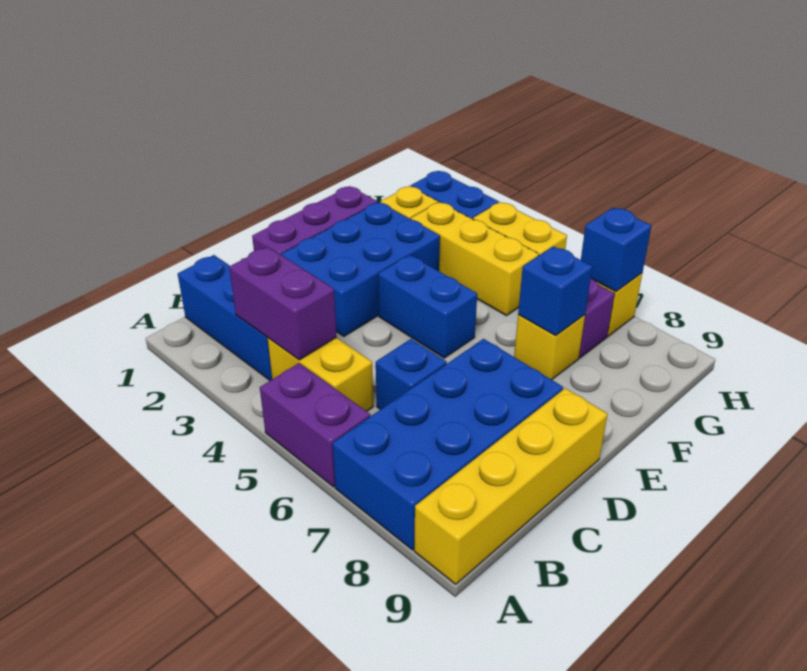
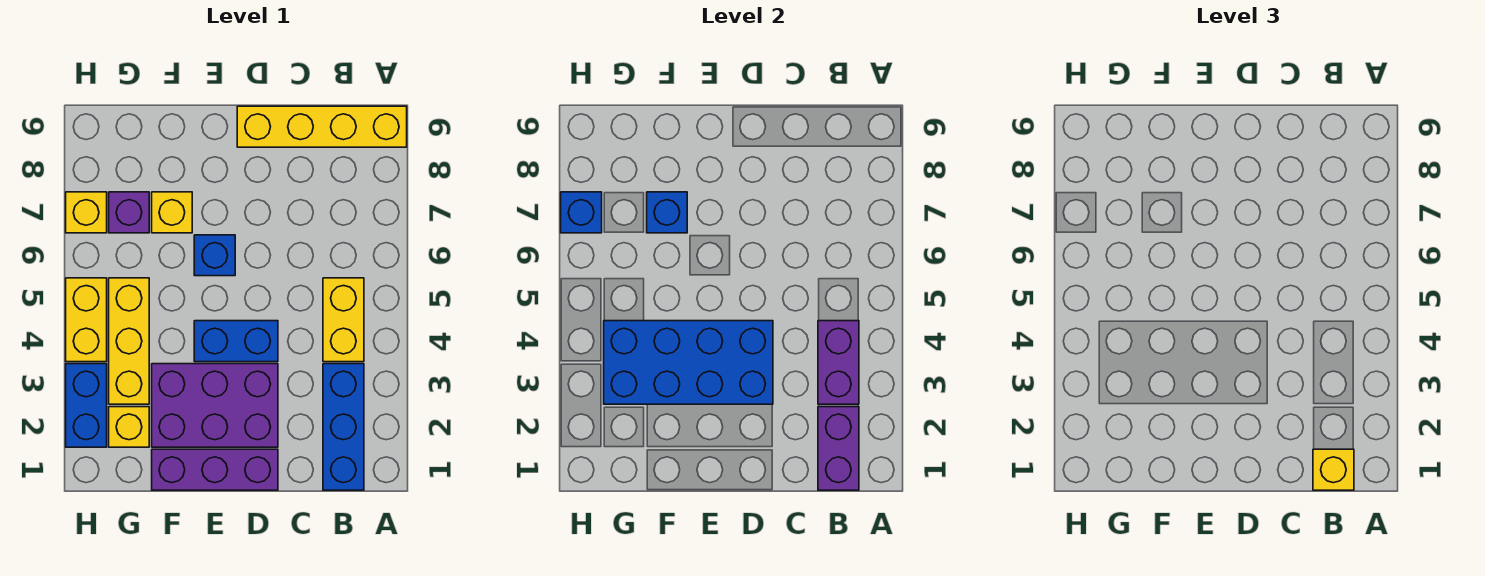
purple 1x2 brick [260,363,370,487] -> purple 1x2 brick moved to [818,407,859,490]
blue 2x4 brick [332,339,563,550] -> blue 2x4 brick moved to [604,321,773,404]
none -> yellow 1x1 brick [1313,449,1354,490]
blue 1x1 brick [376,339,447,410] -> blue 1x1 brick moved to [194,235,235,276]
blue 2x3 brick [281,202,440,336] -> purple 2x3 brick [152,364,278,447]
blue 1x2 brick [378,255,477,358] -> blue 1x2 brick turned to [194,321,278,362]

